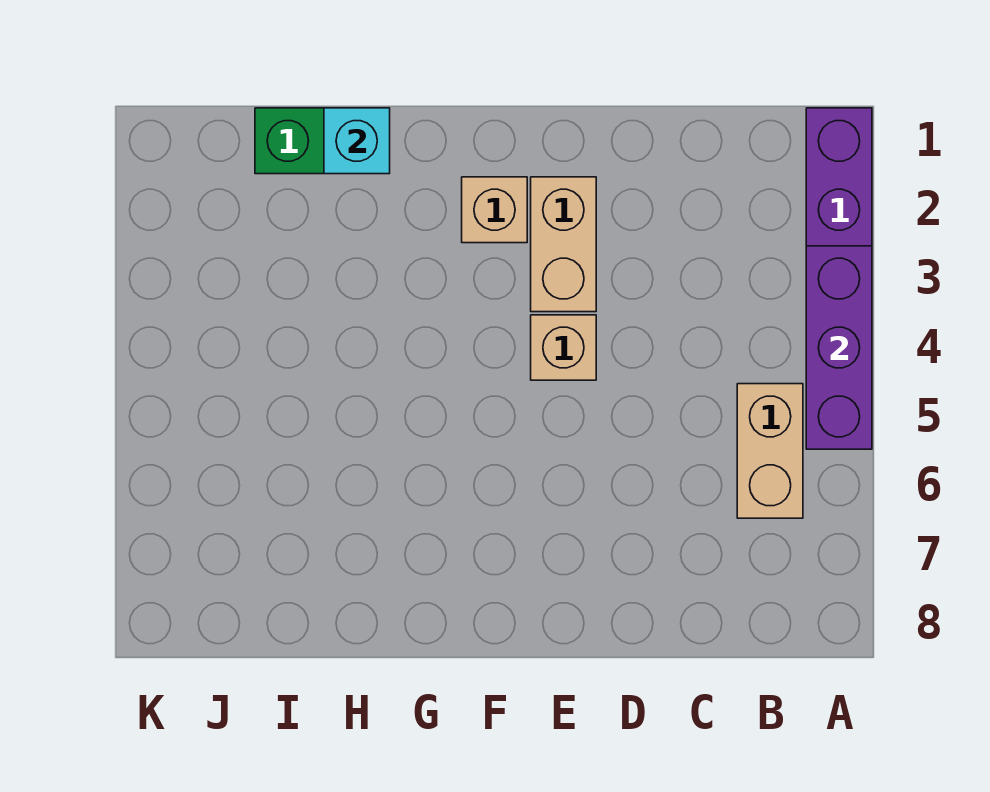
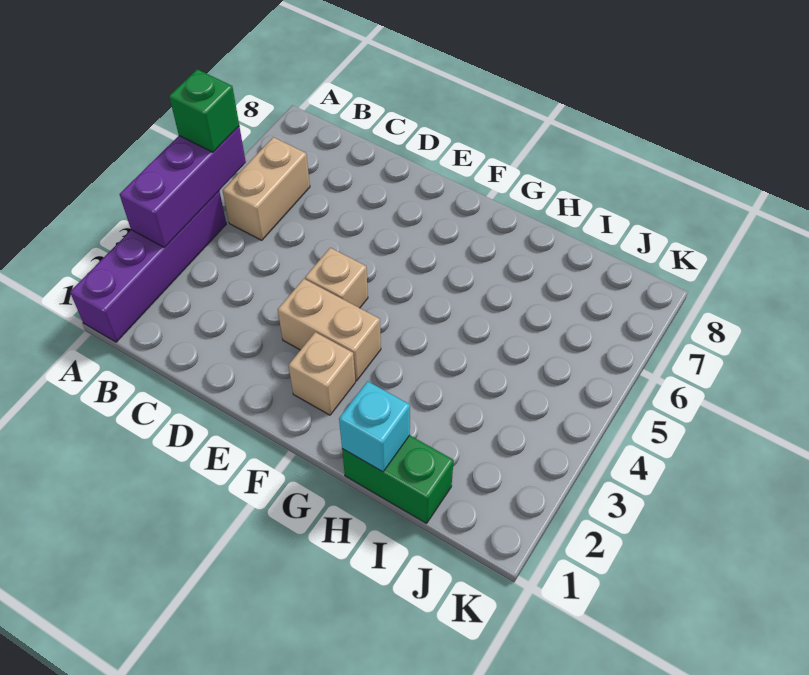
none -> green 1x1 brick [169,69,239,152]
tan 1x2 brick [531,177,596,312] -> tan 1x2 brick turned to [278,279,381,381]

